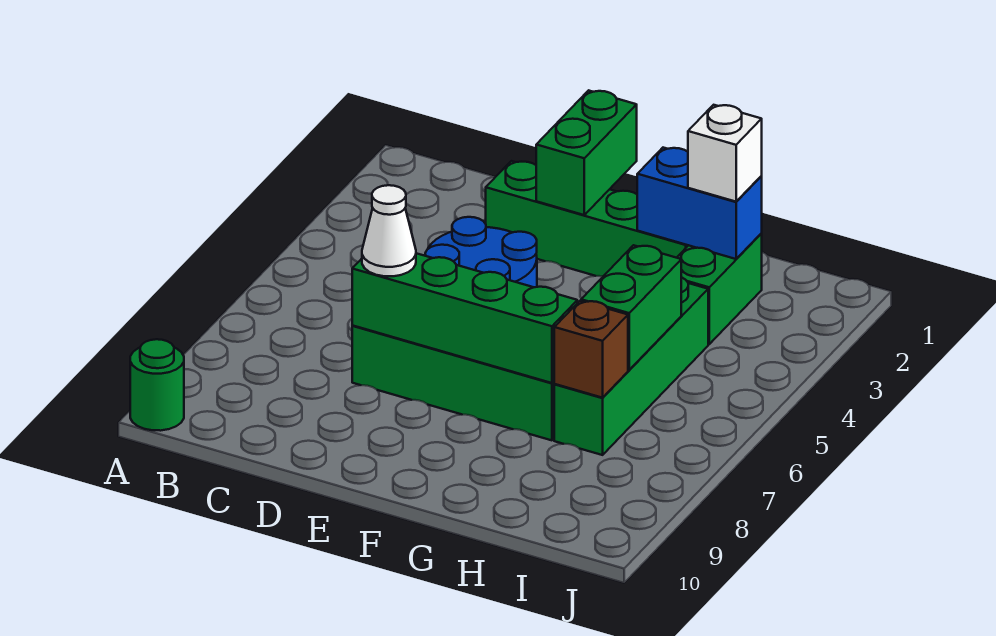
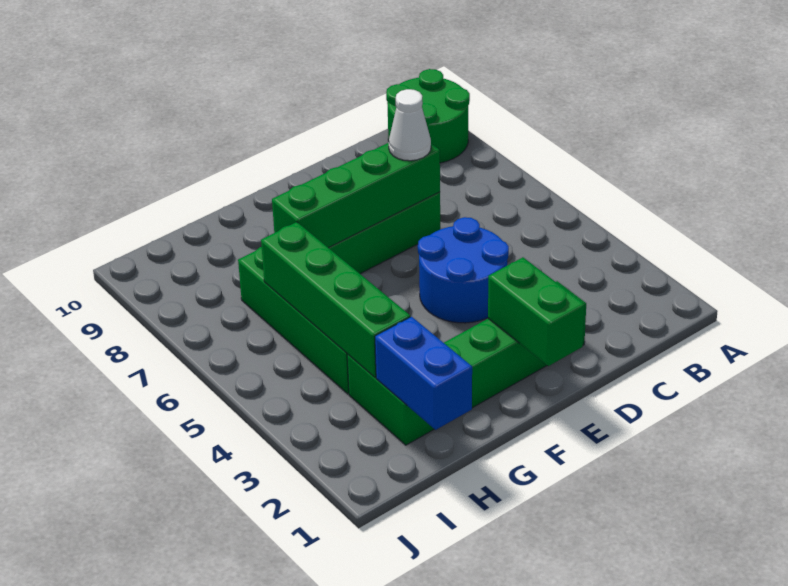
green 1x1 round brick [130,339,184,431] -> green 2x2 round brick [386,69,470,163]
blue 1x2 brick [637,148,762,259] -> blue 1x2 brick turned to [375,317,472,430]
white 1x1 brick [688,105,762,202] -> none
green 1x2 brick [581,245,681,370] -> green 1x4 brick [261,222,410,377]
brown 1x1 brick [554,301,628,398] -> none

